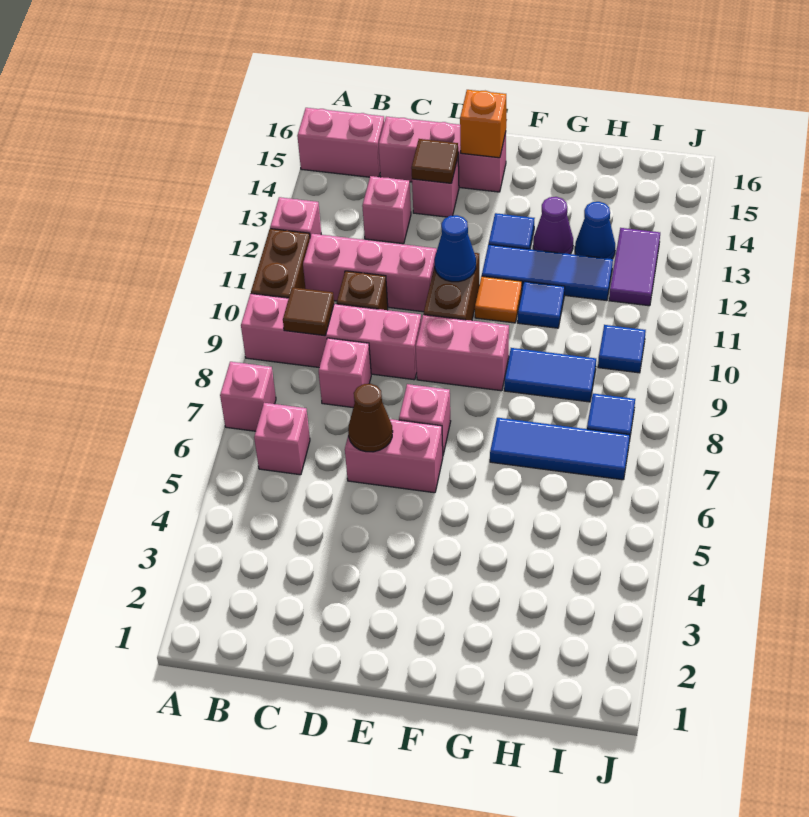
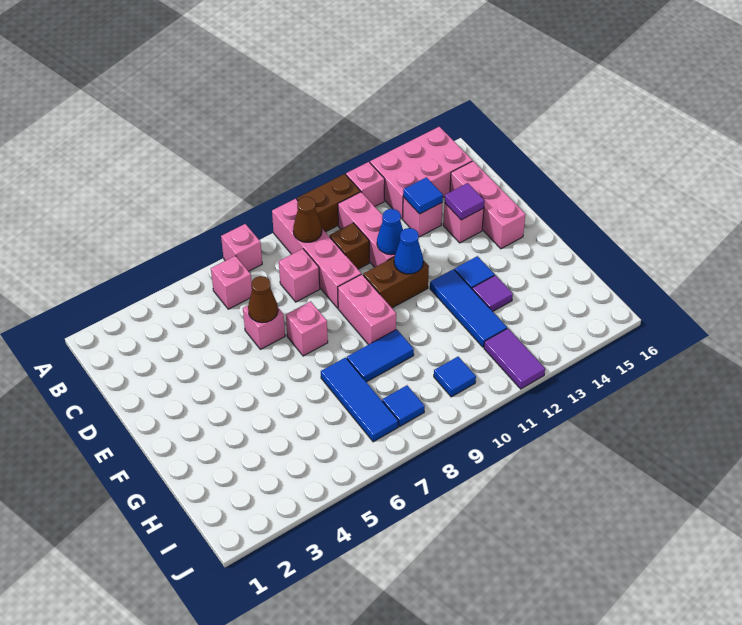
pink 1x2 brick [297,108,384,177] -> pink 2x3 brick [370,127,472,219]
brown 1x1 tile [283,287,334,336] -> brown 1x1 cone [293,197,322,242]
pink 1x2 brick [345,419,443,493] -> pink 1x1 brick [243,306,285,349]
brown 1x1 tile [411,139,458,183] -> purple 1x1 tile [445,183,485,220]
orange 1x1 brick [460,90,506,158] -> none
orange 1x1 tile [475,276,522,323] -> none
blue 1x2 tile [504,348,596,402] -> blue 1x2 tile turned to [347,329,414,382]
blue 1x1 tile [518,281,565,328] -> blue 1x1 tile moved to [403,177,443,214]
purple 1x1 cone [533,197,573,254] -> purple 1x1 tile [472,275,513,311]
blue 1x1 cone [575,202,615,259] -> blue 1x1 cone moved to [377,209,403,255]
purple 1x2 tile [609,228,660,306] -> purple 1x2 tile turned to [484,328,545,389]

